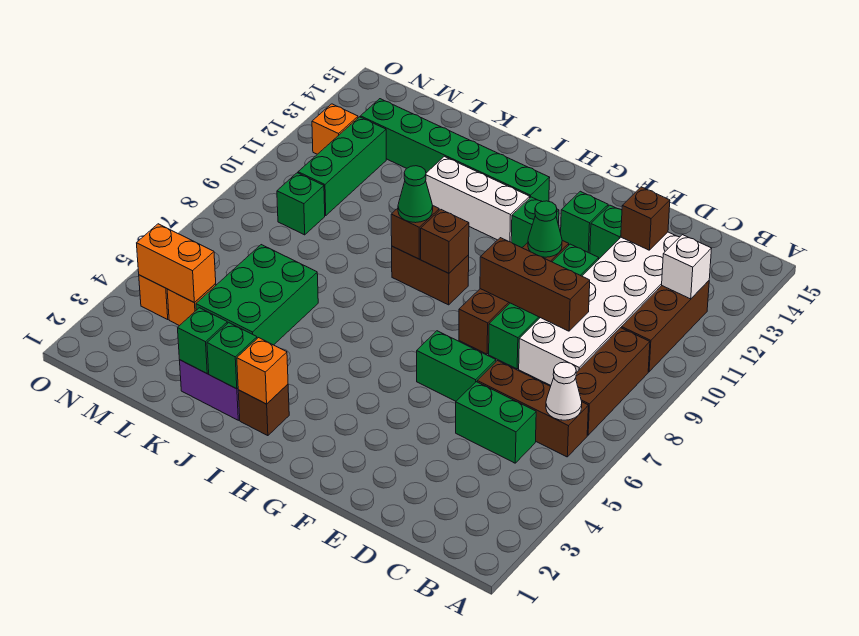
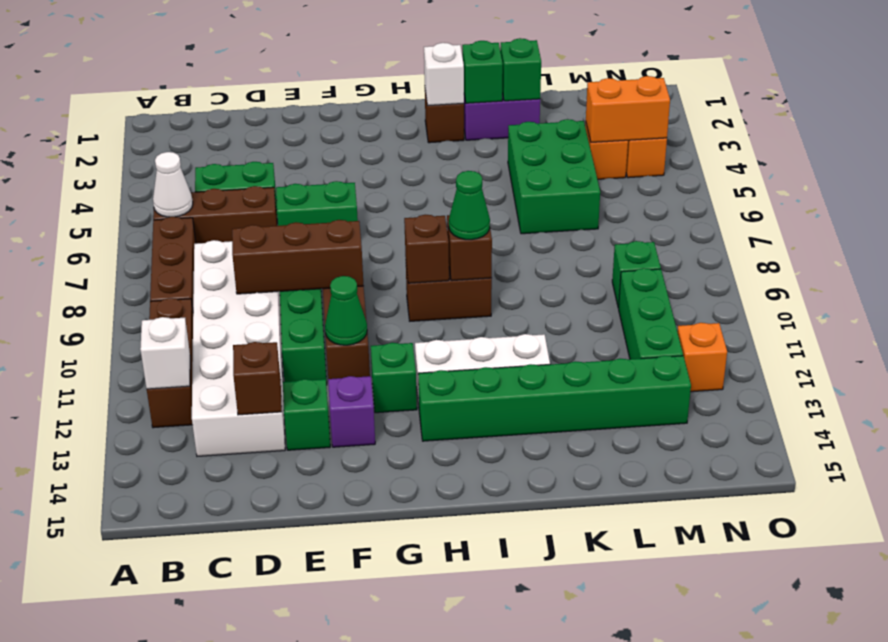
green 1x1 brick [561,191,608,253] -> purple 1x1 brick [328,376,375,447]
orange 1x1 brick [237,338,288,404] -> white 1x1 brick [424,43,464,105]

